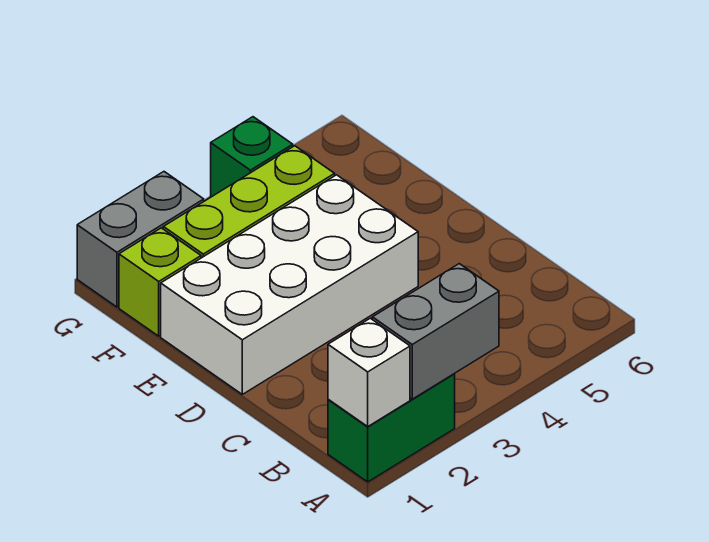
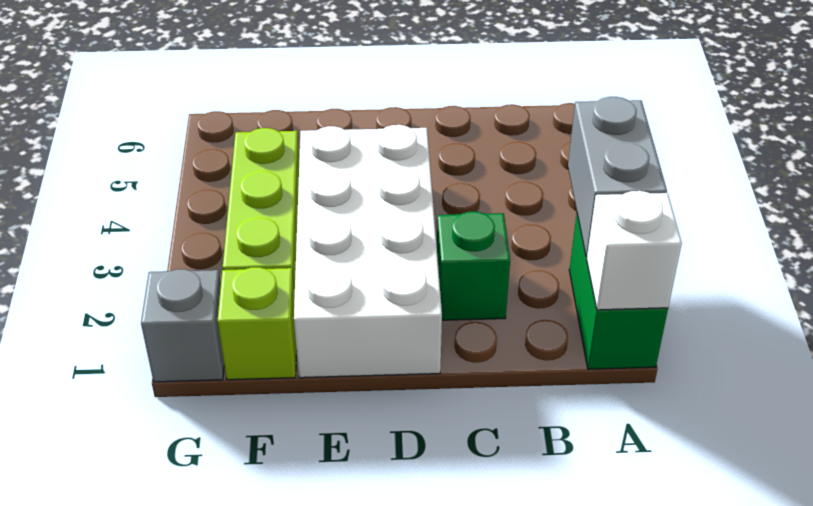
grey 1x2 brick [77,172,204,307] -> grey 1x1 brick [141,269,224,382]
green 1x1 brick [211,117,293,197] -> green 1x1 brick moved to [437,212,510,320]

